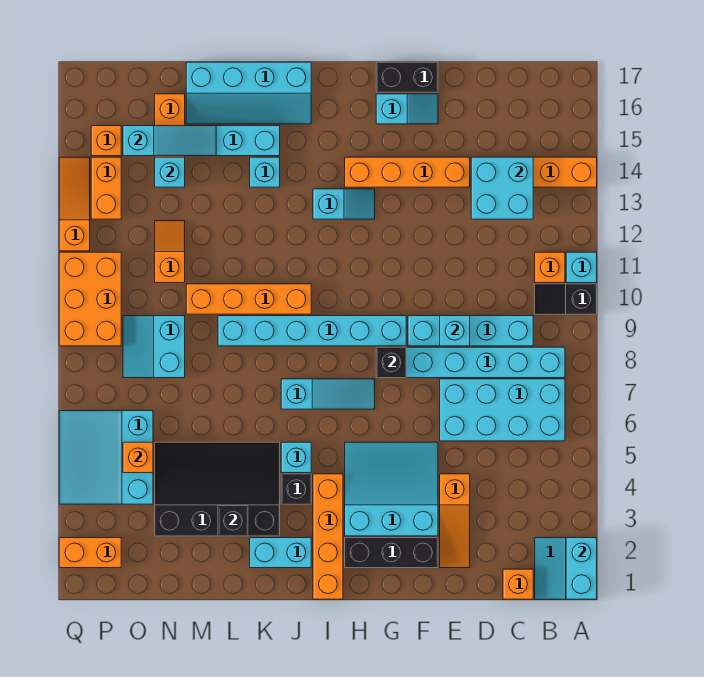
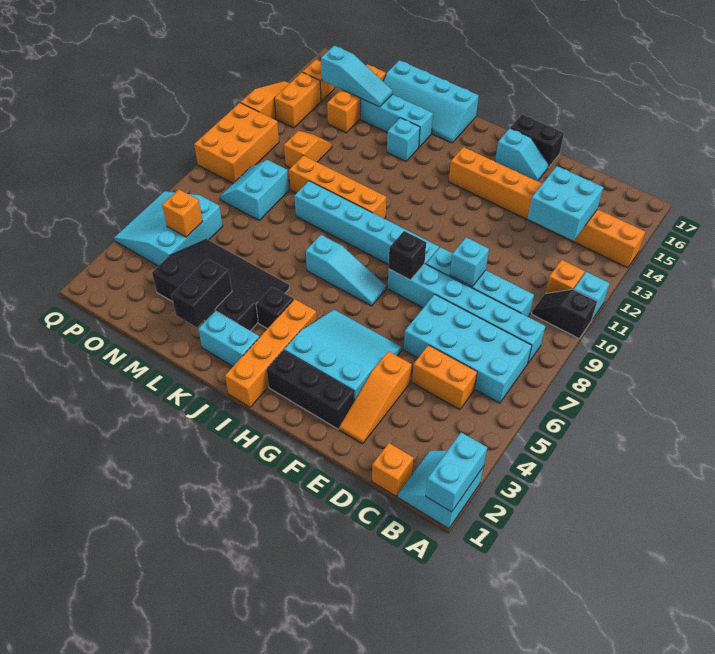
cyan 1x2 slope [313,189,375,219] -> none
cyan 1x1 brick [281,442,311,473] -> none
black 1x1 brick [218,506,248,536] -> black 1x2 brick [171,259,232,327]
cyan 1x1 brick [155,157,185,187] -> none
orange 1x2 brick [59,538,121,568] -> orange 1x2 brick moved to [412,345,477,410]

